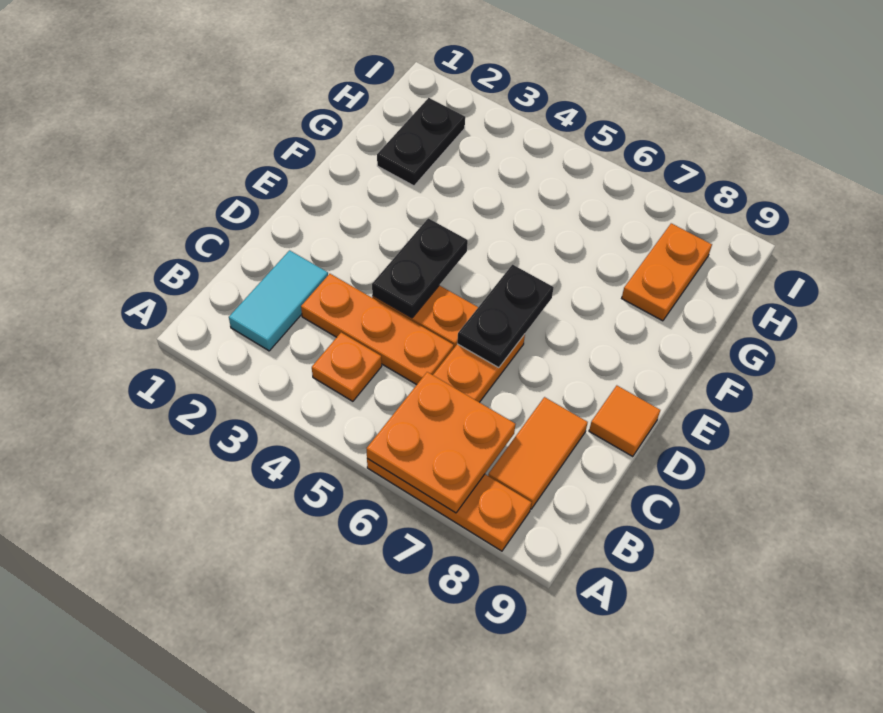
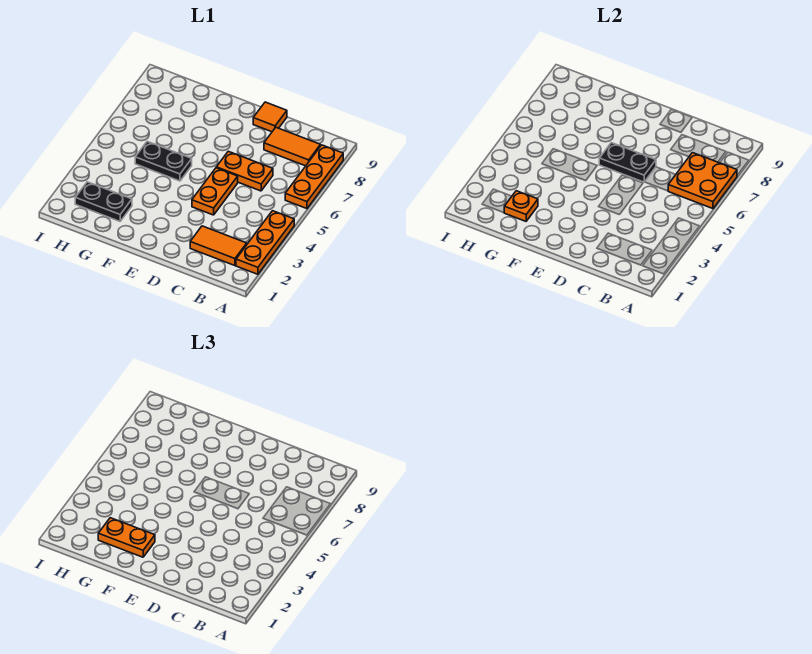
cyan 1x2 tile [229,250,328,351] -> orange 1x2 tile [190,226,247,266]
orange 1x1 plate [312,333,382,401] -> orange 1x1 plate moved to [504,191,538,221]
orange 1x3 plate [301,274,454,385] -> orange 1x3 plate moved to [236,211,294,274]
black 1x2 plate [372,218,468,318] -> black 1x2 plate moved to [135,142,192,181]
orange 1x2 plate [622,223,712,321] -> orange 1x2 plate moved to [98,518,155,557]

